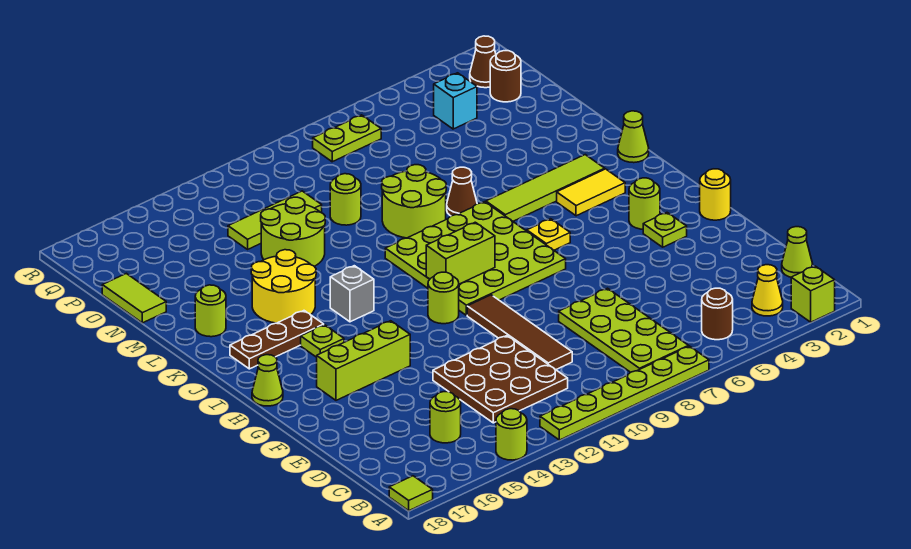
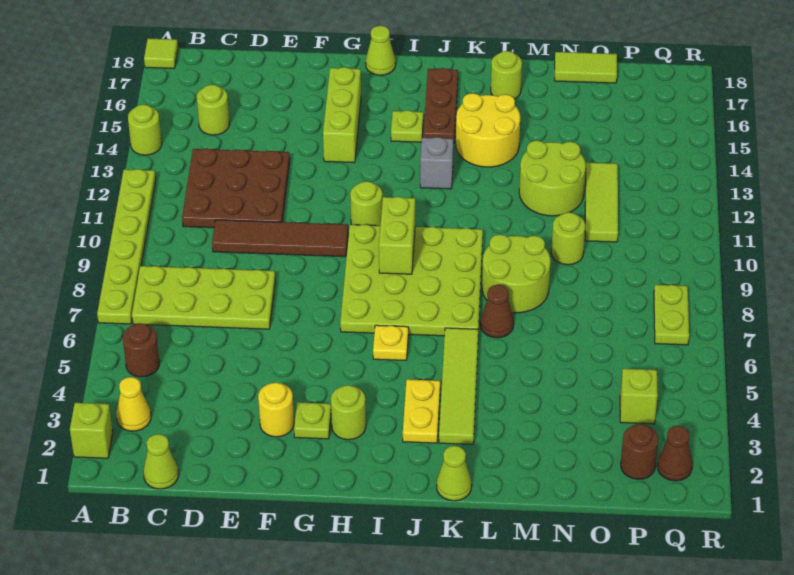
yellow 1x1 round brick [700,169,731,220] -> yellow 1x1 round brick moved to [258,383,294,437]
yellow 1x2 tile [557,169,625,216] -> yellow 1x2 plate [403,379,440,443]
cyan 1x1 brick [434,73,477,129] -> lime 1x1 brick [620,369,658,424]

